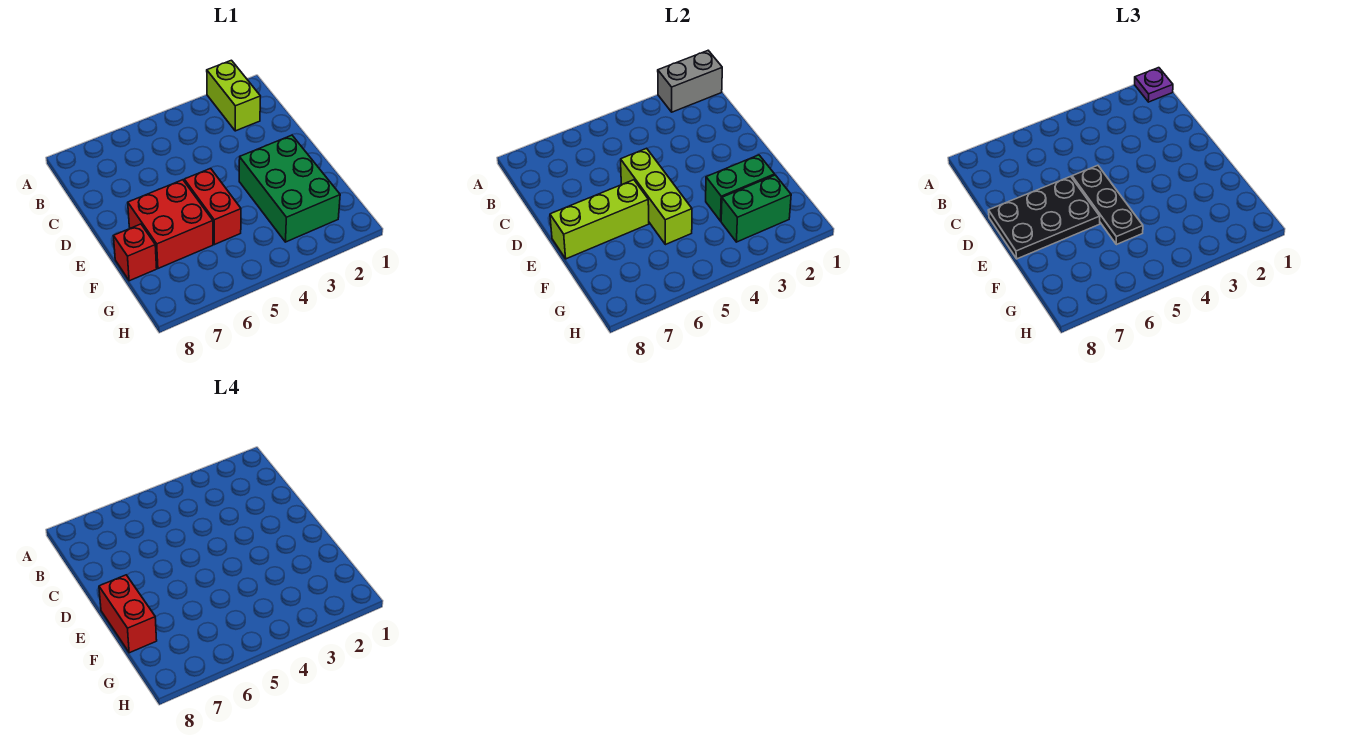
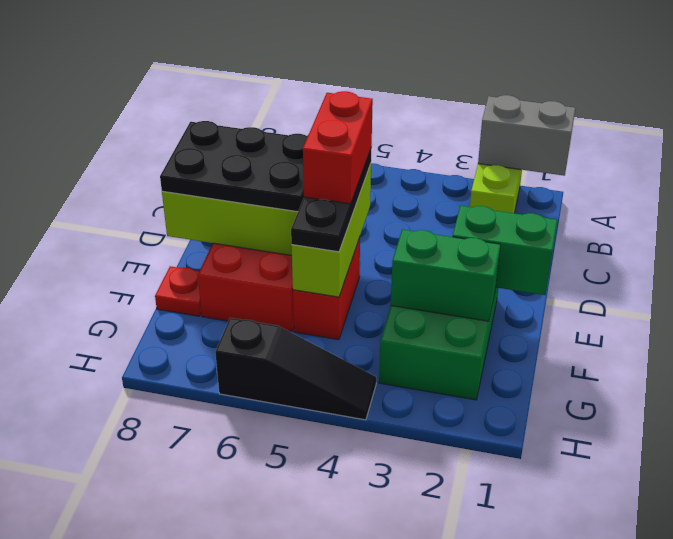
purple 1x1 plate [1135,68,1173,102] -> none
red 1x2 brick [99,575,157,653] -> red 1x2 brick moved to [303,91,373,204]
red 1x1 brick [114,224,157,281] -> red 1x1 plate [155,266,202,316]
green 1x2 brick [721,175,791,242] -> green 1x2 brick moved to [453,206,557,295]
none -> black 1x3 slope [215,318,376,420]

